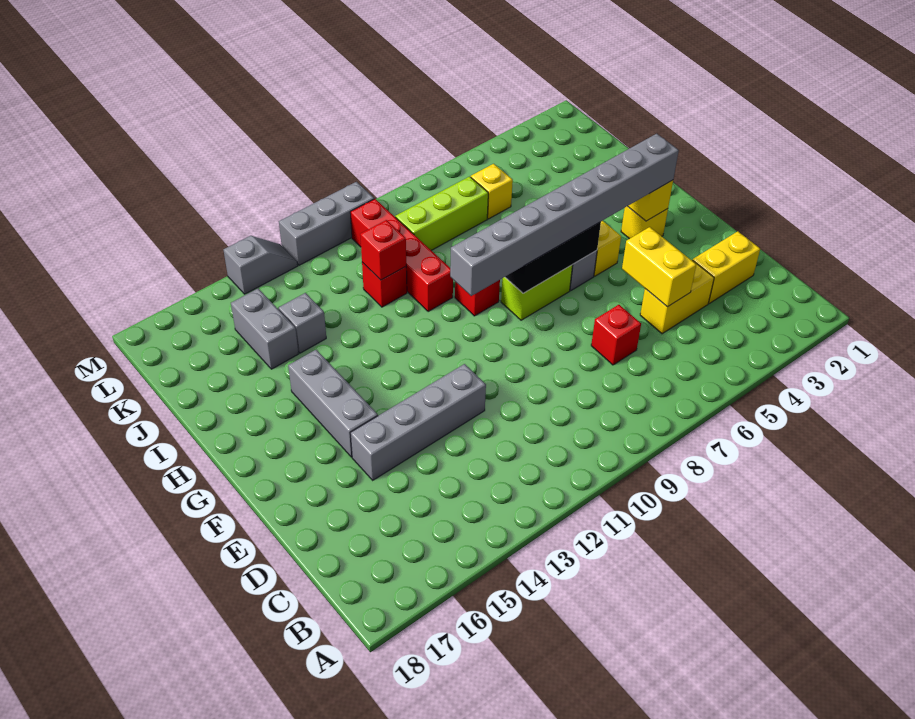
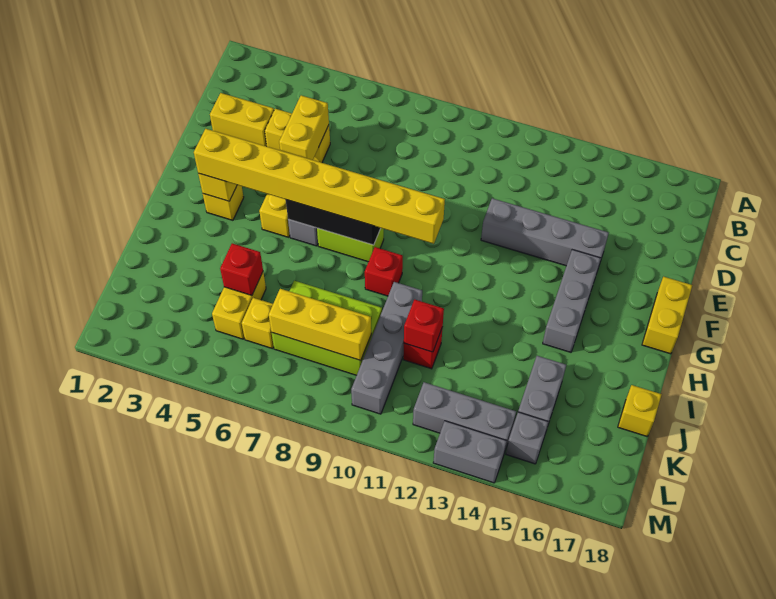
red 1x1 brick [591,305,641,365] -> red 1x1 brick moved to [220,243,263,295]
none -> yellow 1x2 brick [642,277,692,354]
grey 1x8 brick [450,134,679,296] -> yellow 1x8 brick [194,129,445,244]
red 1x4 brick [350,199,453,312] -> grey 1x4 brick [351,282,422,414]
none -> yellow 1x2 brick [212,272,266,339]
grey 1x1 brick [279,293,326,353] -> grey 1x1 brick moved to [506,412,548,464]
none -> yellow 1x1 brick [618,385,662,437]
lime 1x3 brick [395,177,488,250] -> lime 2x3 brick [272,281,382,375]
none -> yellow 1x3 brick [269,289,371,361]
grey 1x3 brick [279,182,374,265] -> grey 1x3 brick moved to [413,382,516,450]
grey 1x2 slope [223,236,298,294] -> grey 1x2 brick [433,421,506,483]

